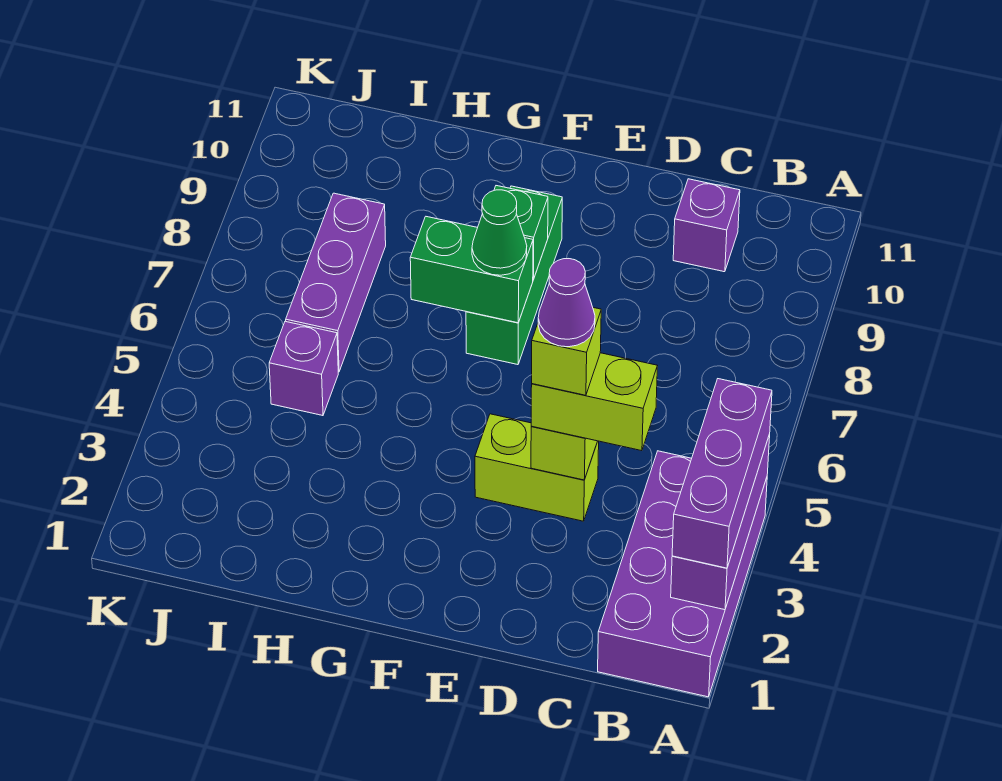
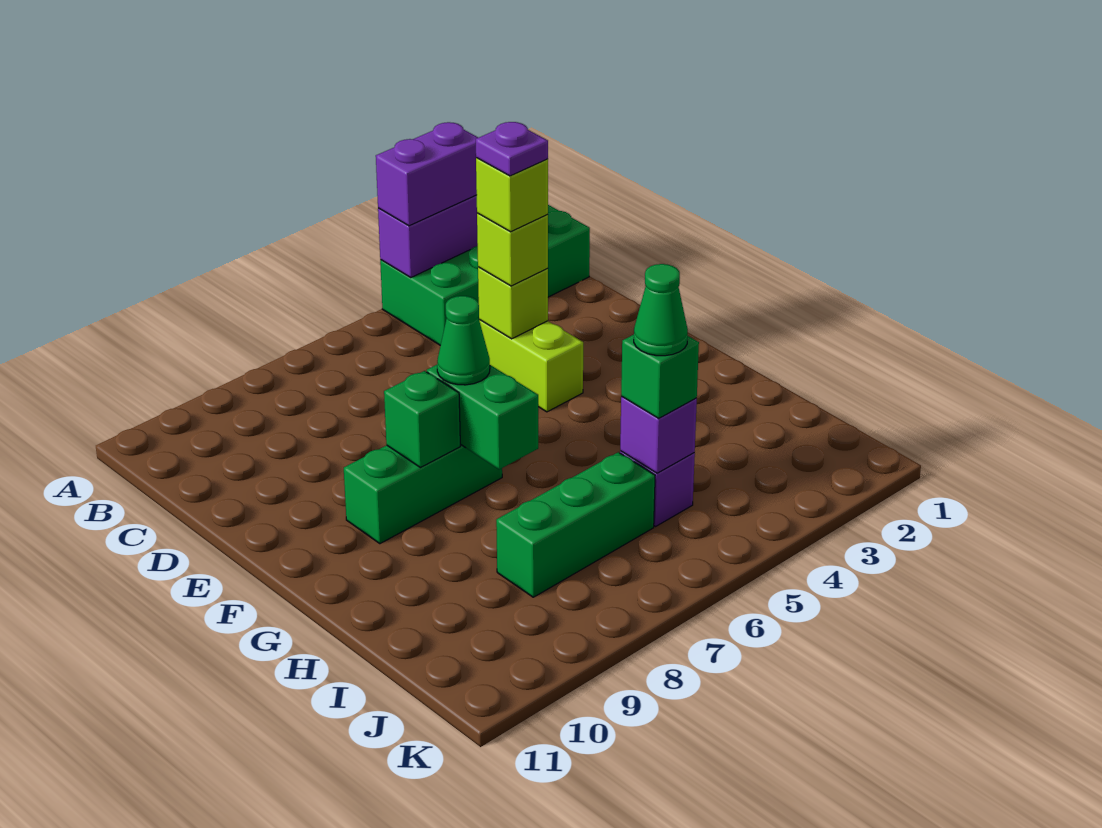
purple 2x4 brick [598,451,767,697] -> green 2x4 brick [380,205,590,345]
purple 1x3 brick [672,379,772,568] -> purple 1x2 brick [376,122,478,226]
lime 1x2 brick [531,353,657,451] -> lime 1x1 brick [477,213,548,286]
purple 1x1 brick [673,179,740,272] -> purple 1x1 brick moved to [620,396,697,473]
purple 1x1 cone [538,259,595,347] -> purple 1x1 plate [476,122,548,176]
none -> green 1x1 brick [621,335,699,418]
none -> green 1x1 cone [634,264,688,356]
purple 1x3 brick [286,193,386,372] -> green 1x3 brick [496,452,655,597]

